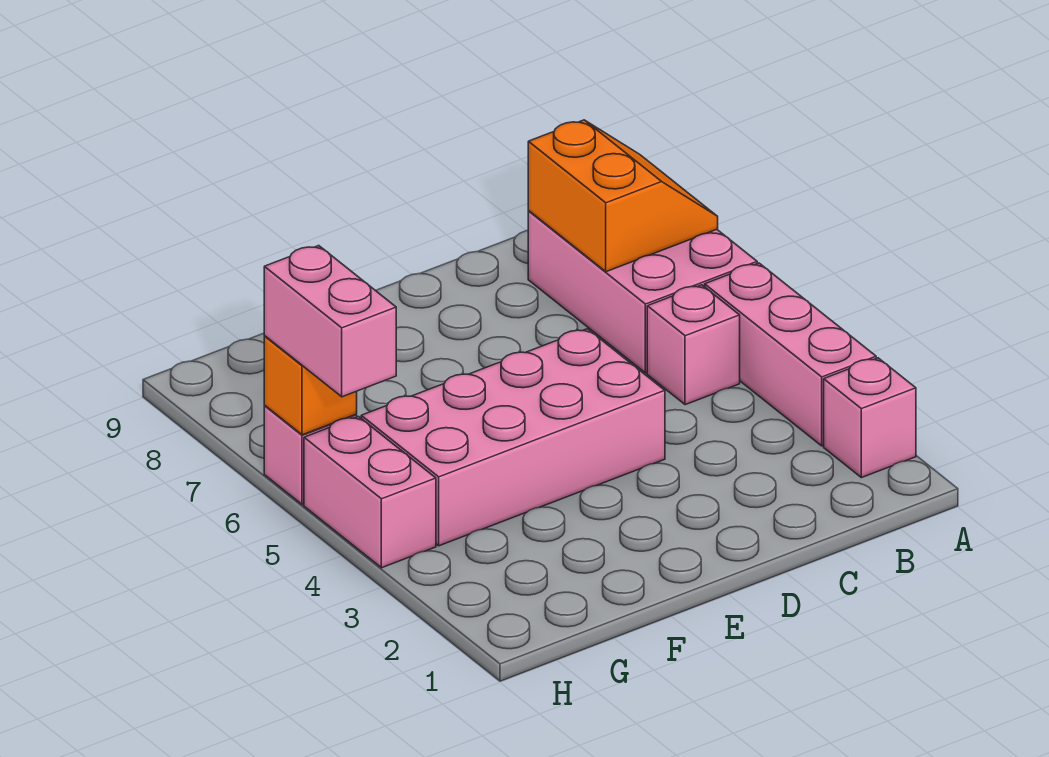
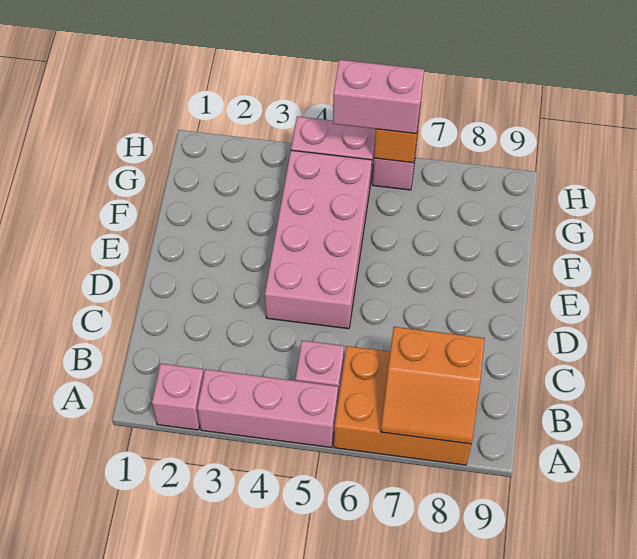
pink 2x3 brick [528,211,757,373] -> orange 2x3 brick [334,346,471,465]

